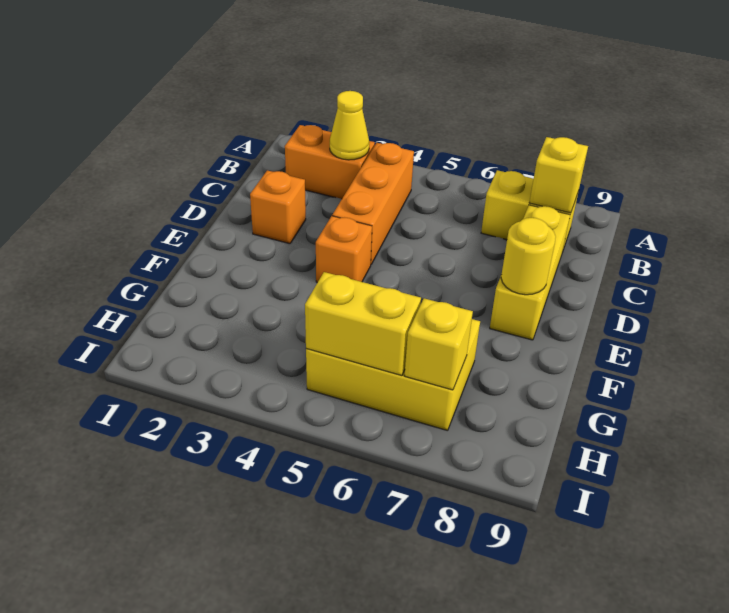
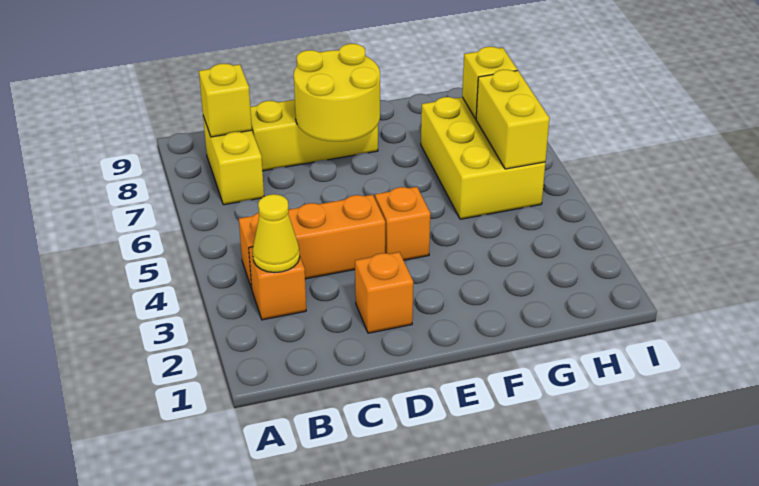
orange 1x2 brick [285,125,375,199] -> orange 1x1 brick [249,247,306,320]
yellow 1x1 round brick [501,218,556,295] -> yellow 2x2 round brick [294,44,380,141]

